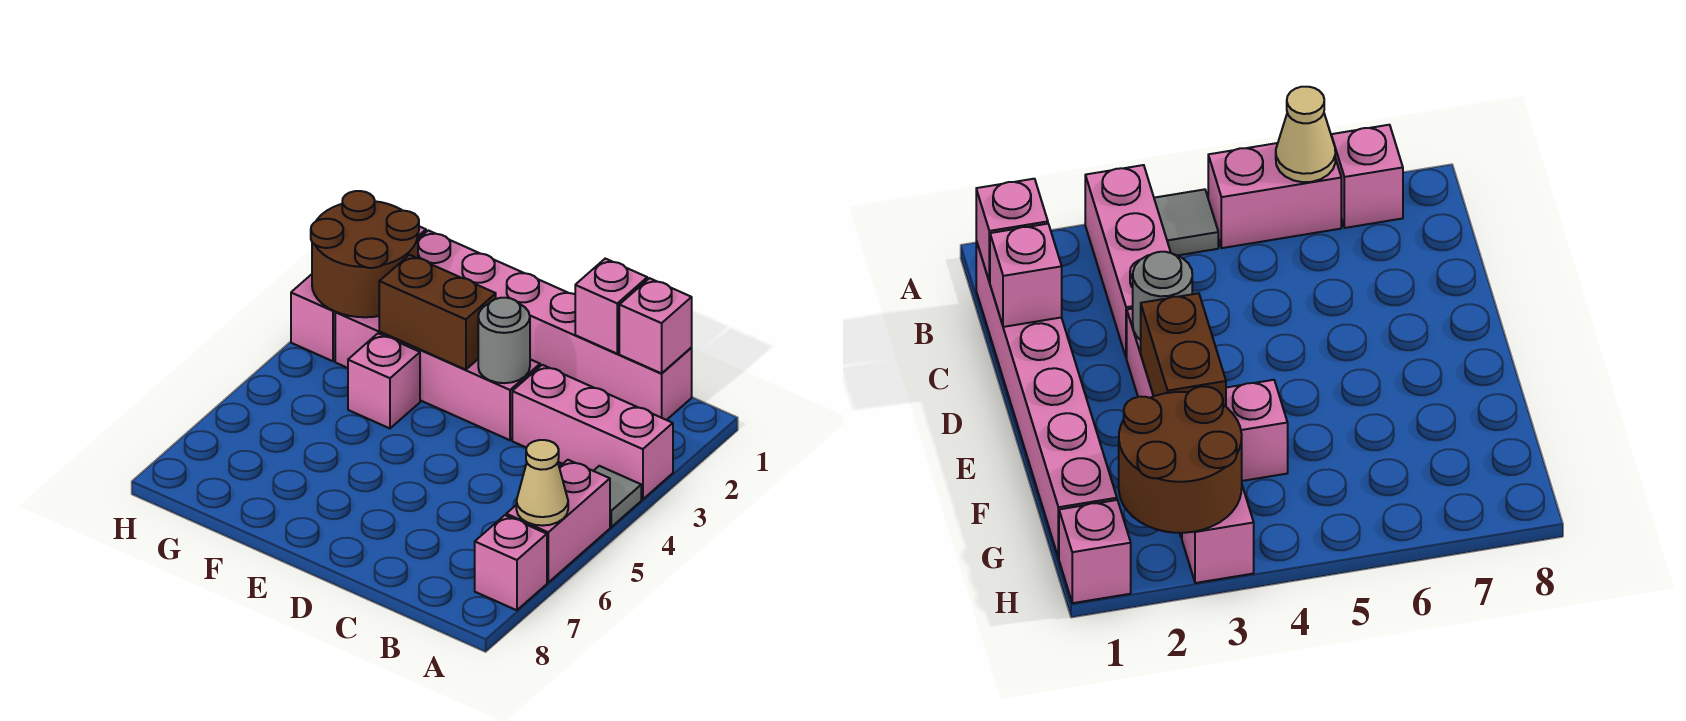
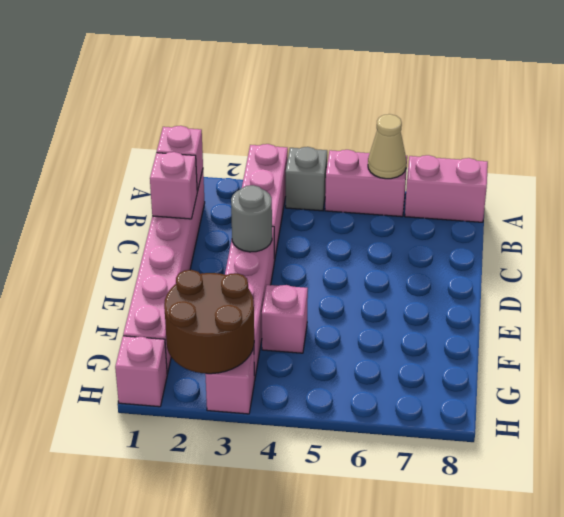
grey 1x1 tile [594,466,641,527] -> grey 1x1 brick [286,147,327,211]
pink 1x1 brick [475,515,547,610] -> pink 1x2 brick [405,155,488,222]
brown 1x2 brick [379,255,496,370] -> none

